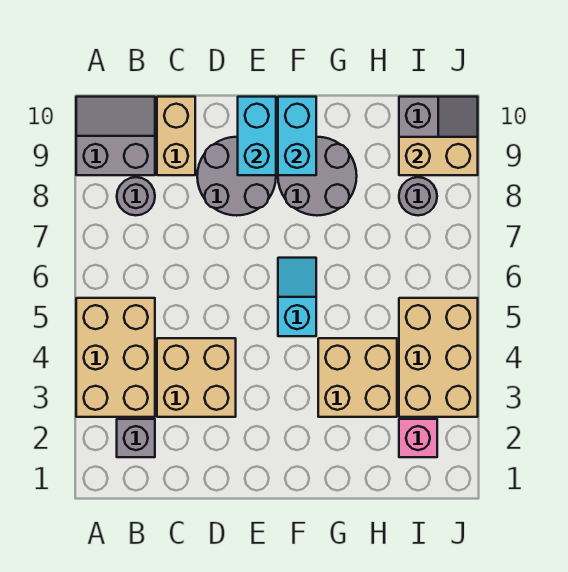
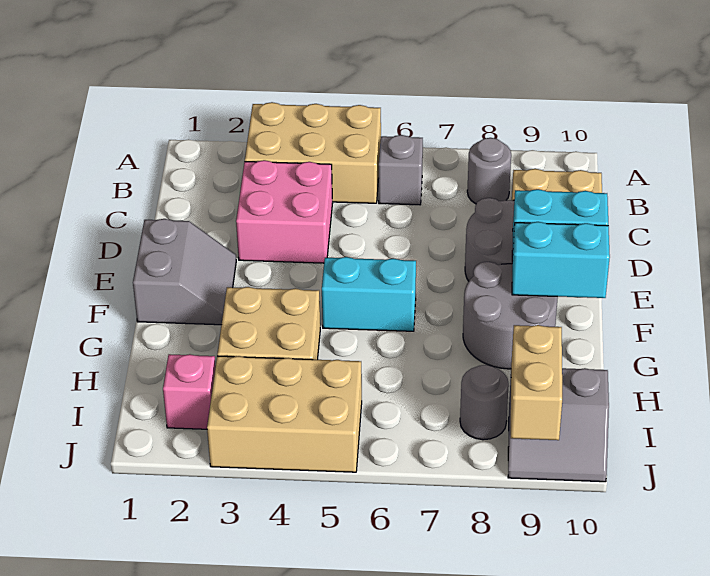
grey 2x2 slope [76,97,155,175] -> grey 2x2 slope moved to [133,219,236,325]
grey 1x1 brick [117,419,155,457] -> grey 1x1 brick moved to [379,135,423,205]
tan 2x2 brick [157,338,236,417] -> pink 2x2 brick [236,160,332,263]
cyan 1x2 slope [278,258,316,336] -> cyan 1x2 brick [322,257,416,331]

